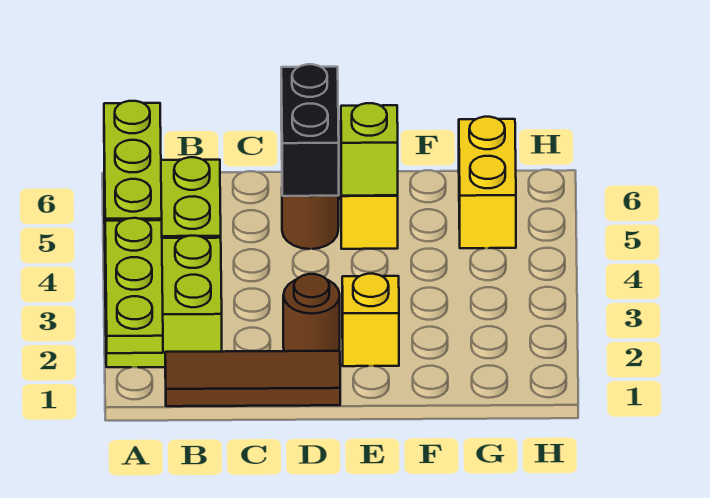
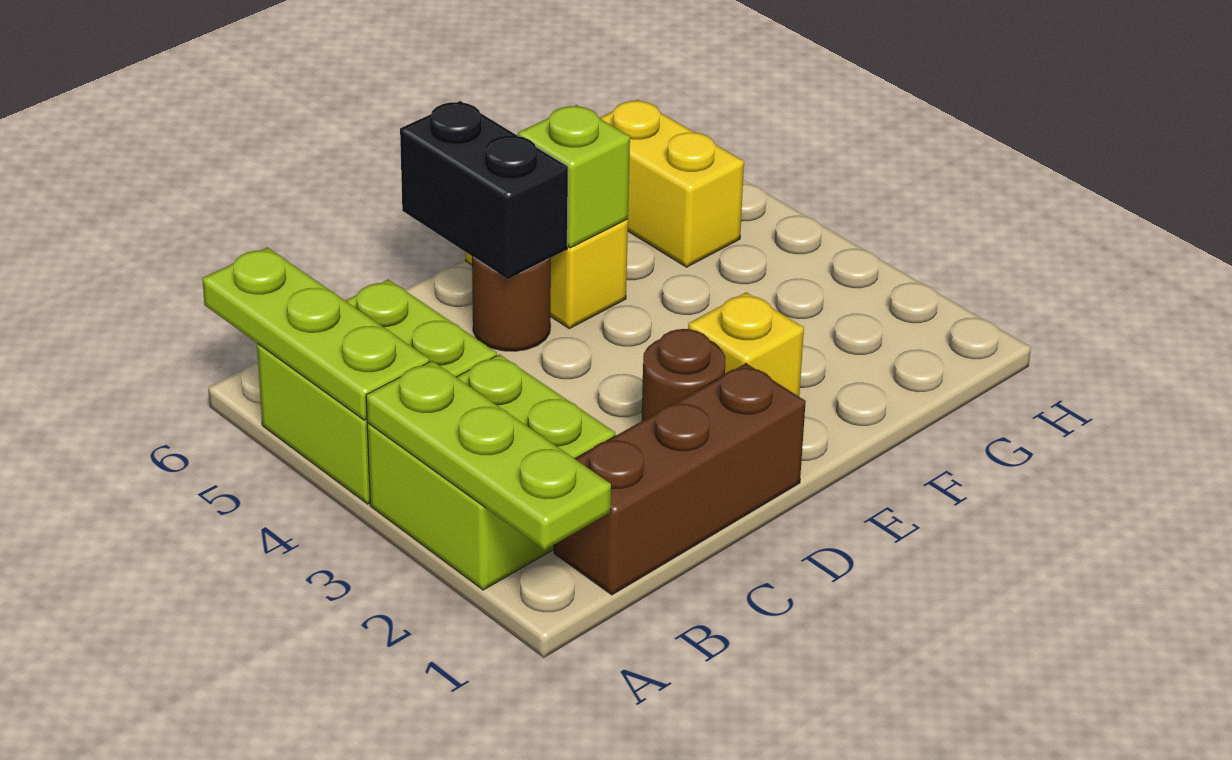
brown 1x3 tile [165,351,340,406] -> brown 1x3 brick [554,363,806,595]

